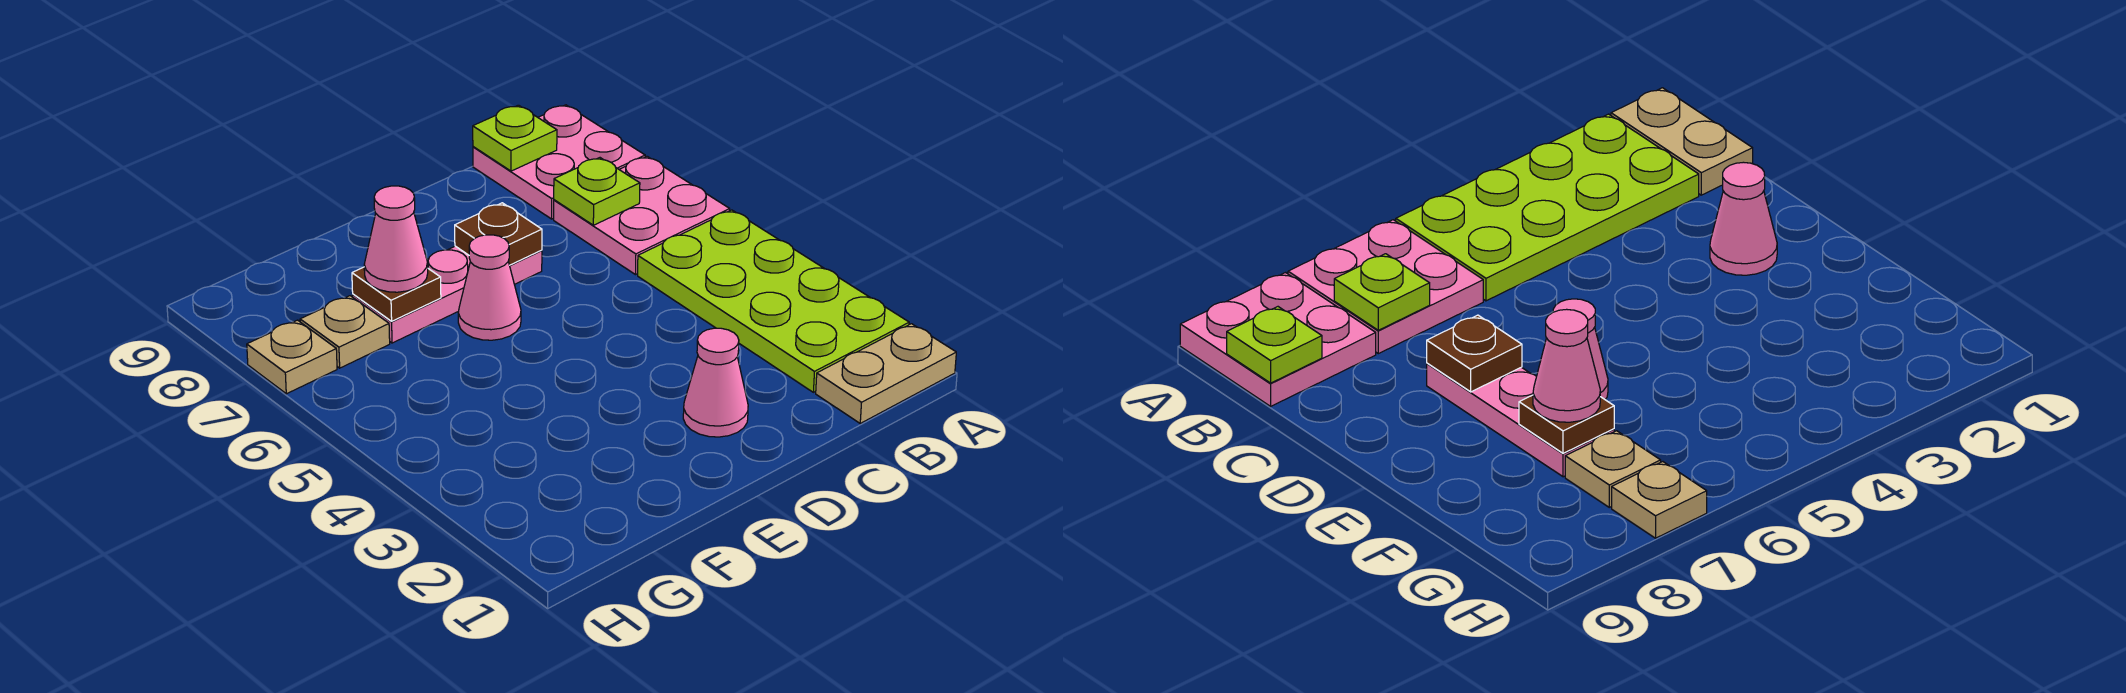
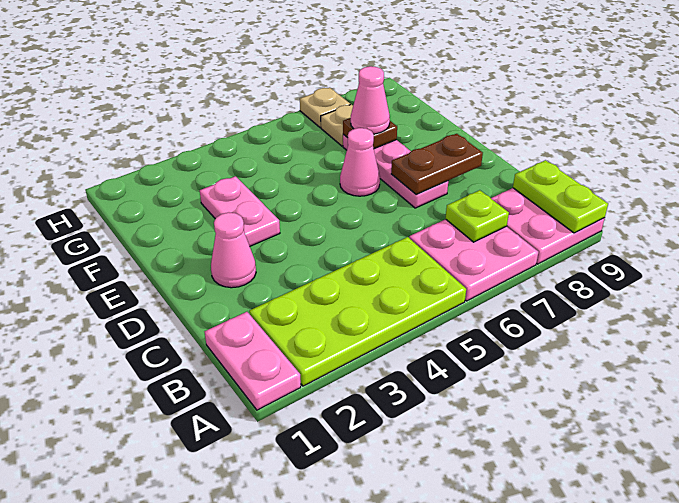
tan 1x2 plate [816,324,956,423] -> pink 1x2 plate [205,312,301,410]
lime 1x1 plate [473,105,557,171] -> lime 1x2 plate [513,160,608,233]
brown 1x1 plate [455,203,542,265] -> brown 1x2 plate [391,134,483,195]
none -> pink 1x2 plate [200,176,280,246]

